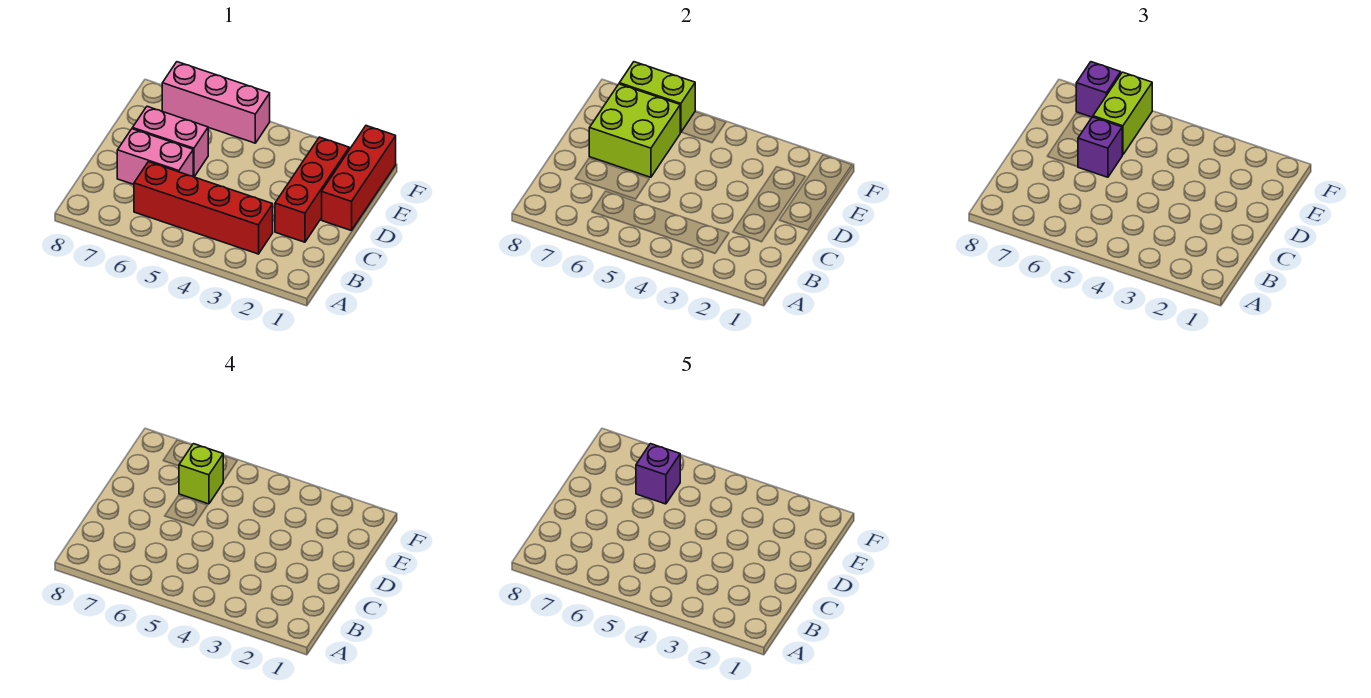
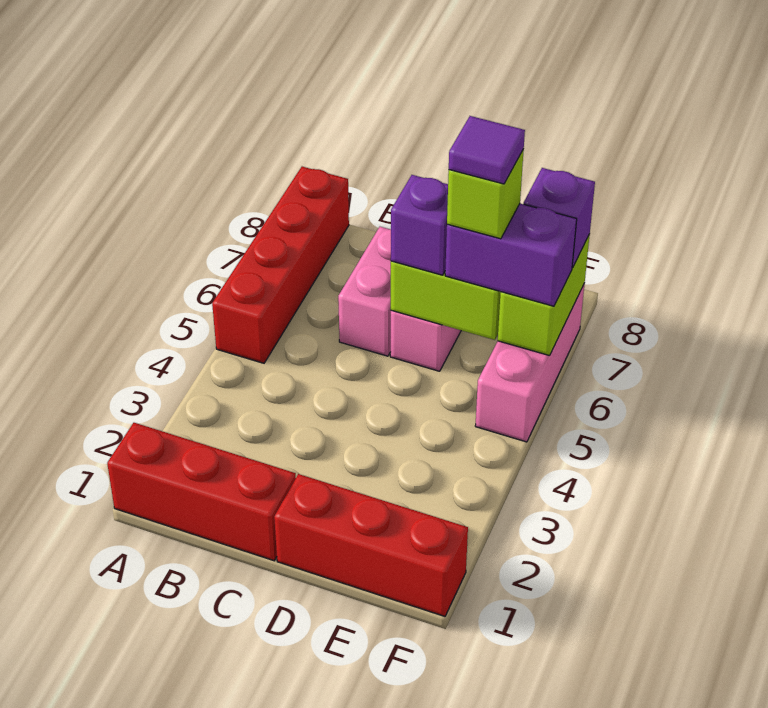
red 1x4 brick [134,162,273,254] -> red 1x4 brick moved to [212,167,349,363]
red 1x3 brick [275,137,349,242] -> red 1x3 brick moved to [107,423,296,561]
lime 1x2 brick [1093,72,1152,155] -> purple 1x2 brick [445,204,577,306]
purple 1x1 brick [636,444,680,504] -> purple 1x1 tile [449,116,525,184]

